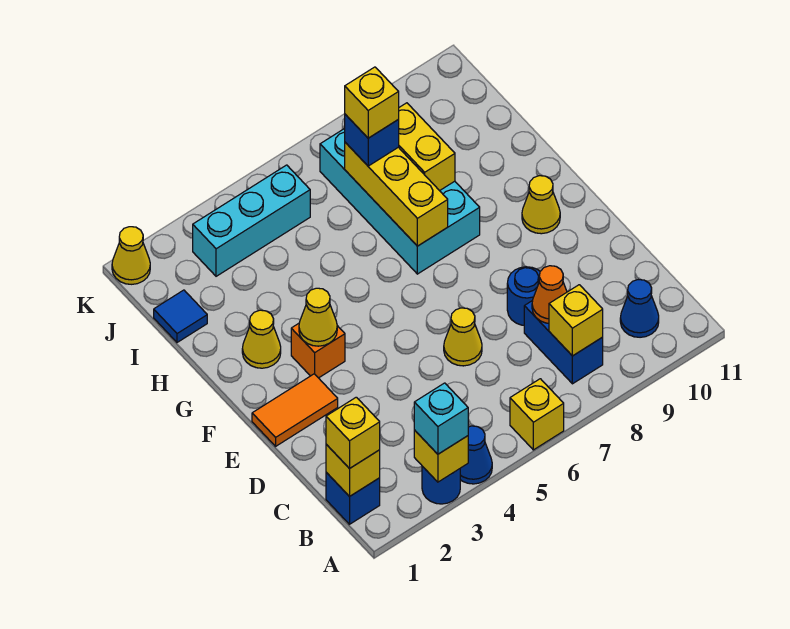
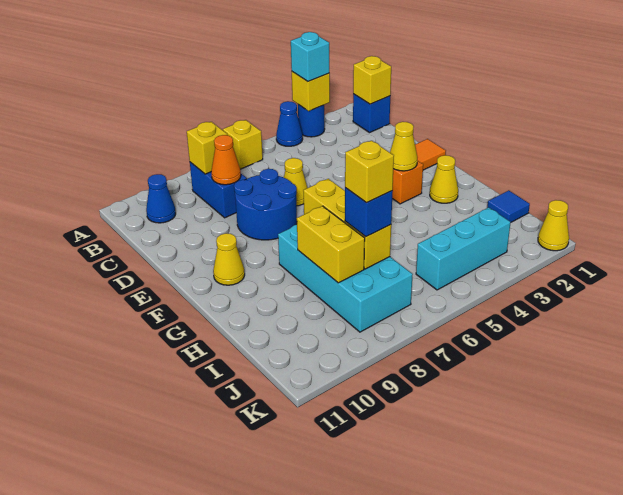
yellow 1x1 brick [326,397,380,469] -> none
blue 1x1 round brick [507,267,540,325] -> blue 2x2 round brick [234,169,297,240]

